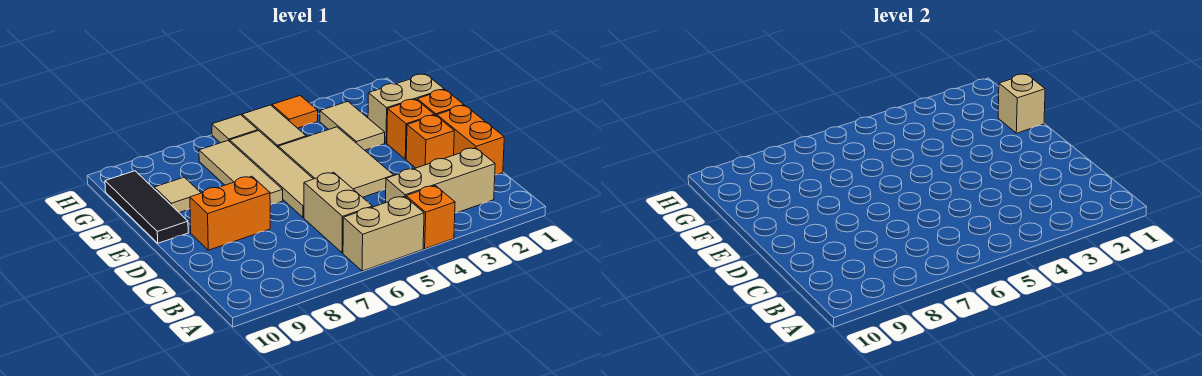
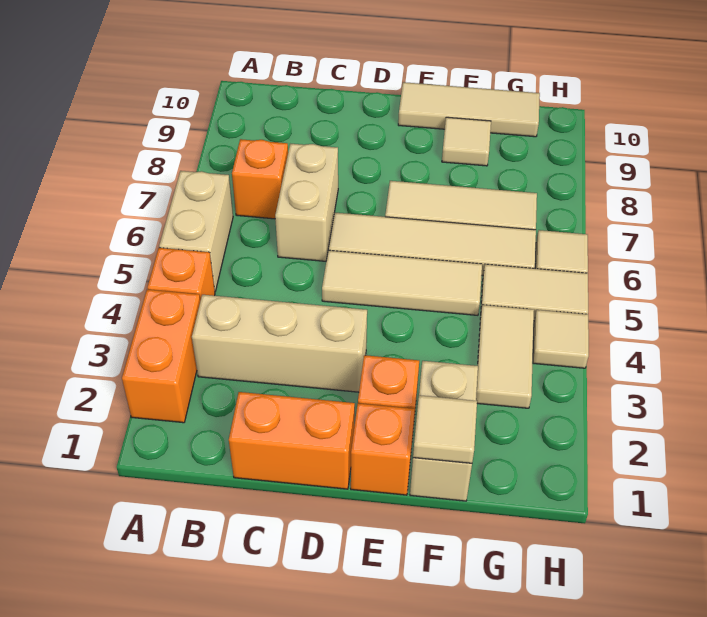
tan 1x3 brick [386,148,495,213] -> tan 1x3 brick turned to [192,295,367,392]
tan 1x2 brick [304,172,372,253] -> tan 1x2 brick turned to [275,144,338,261]
orange 1x1 brick [406,115,454,168] -> orange 1x1 brick moved to [232,139,288,219]
tan 2x3 tile [278,127,394,197] -> tan 1x3 tile [322,250,482,315]
orange 1x2 brick [190,176,270,250] -> orange 1x2 brick moved to [122,290,200,423]
black 1x3 tile [105,171,188,243] -> tan 1x3 tile [398,82,540,137]
tan 1x1 brick [998,74,1045,133] -> tan 1x1 tile [413,395,477,463]
tan 1x2 tile [320,102,385,150] -> tan 1x2 tile turned to [476,305,534,408]
orange 1x1 tile [272,96,318,128] -> tan 1x1 tile [533,310,589,368]

